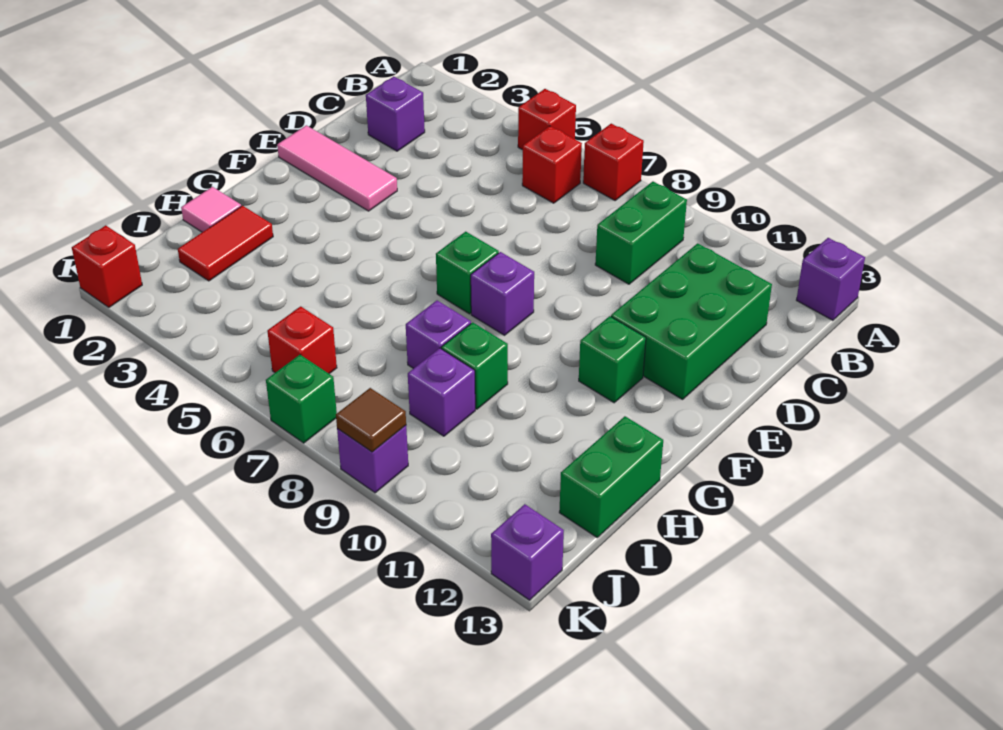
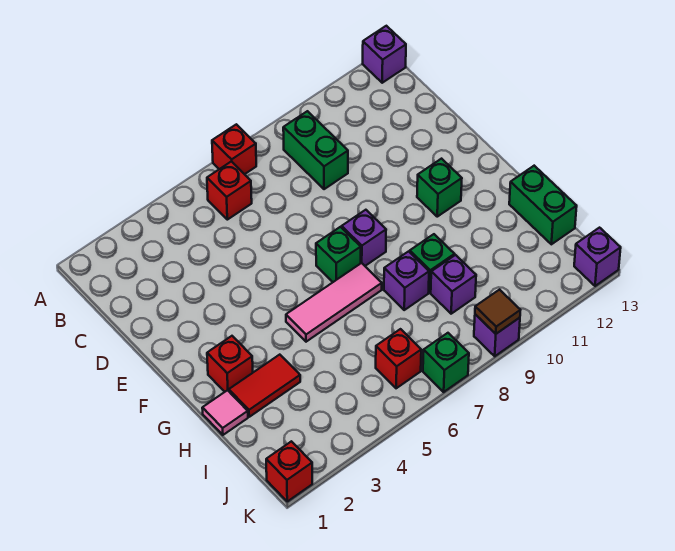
red 1x1 brick [518,89,576,150] -> red 1x1 brick moved to [207,336,253,392]
purple 1x1 brick [366,77,425,151] -> none
green 2x3 brick [611,243,772,399] -> none
pink 1x3 tile [277,125,397,211] -> pink 1x3 tile moved to [286,263,382,342]
red 1x2 tile [178,206,273,281] -> red 1x2 tile turned to [229,355,300,417]

